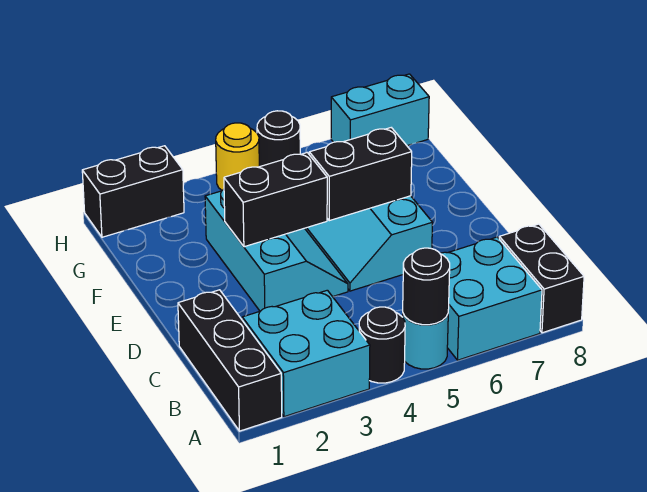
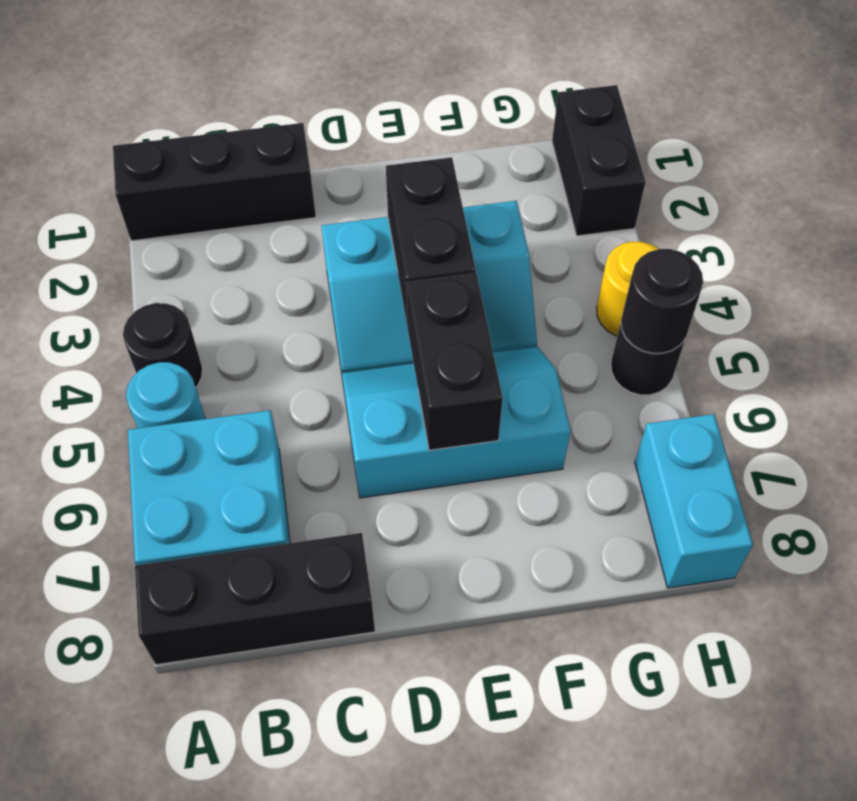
cyan 2x2 brick [242,290,370,417] -> none
black 1x1 round brick [403,248,450,325] -> black 1x1 round brick moved to [621,249,703,353]
black 1x2 brick [499,224,584,333] -> black 1x3 brick [135,533,375,665]

